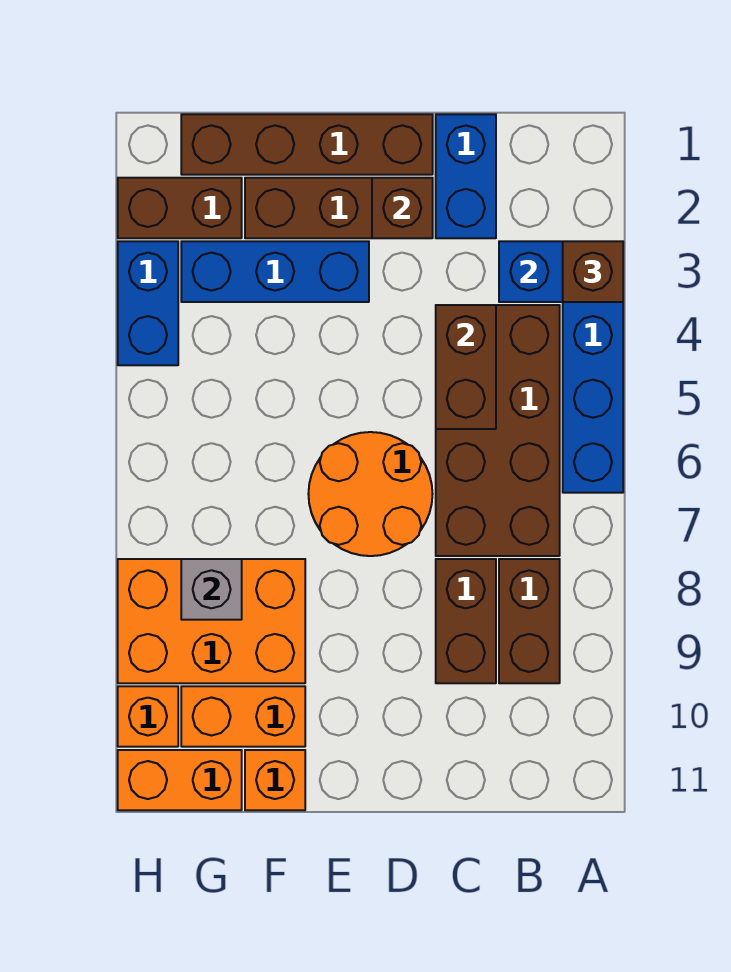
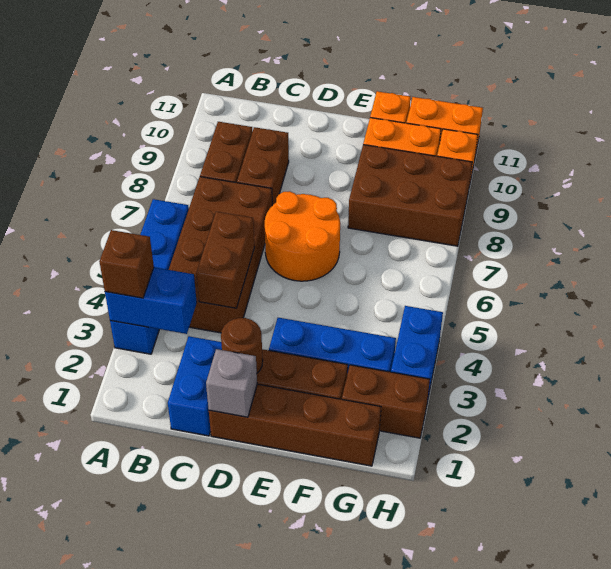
brown 1x1 brick [372,178,433,238] -> brown 1x1 round brick [221,318,263,373]
orange 2x3 brick [118,559,305,683] -> brown 2x3 brick [348,145,472,246]
grey 1x1 brick [181,559,242,620] -> grey 1x1 brick moved to [206,349,257,417]

